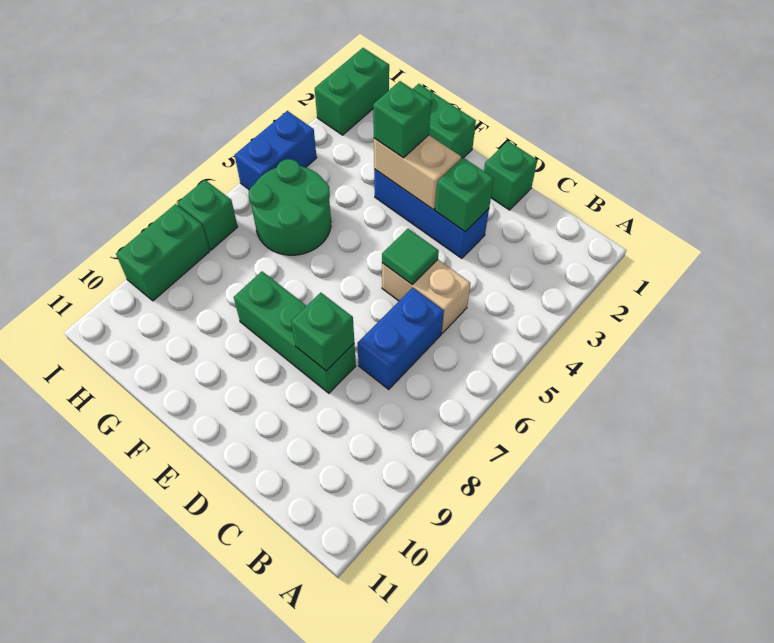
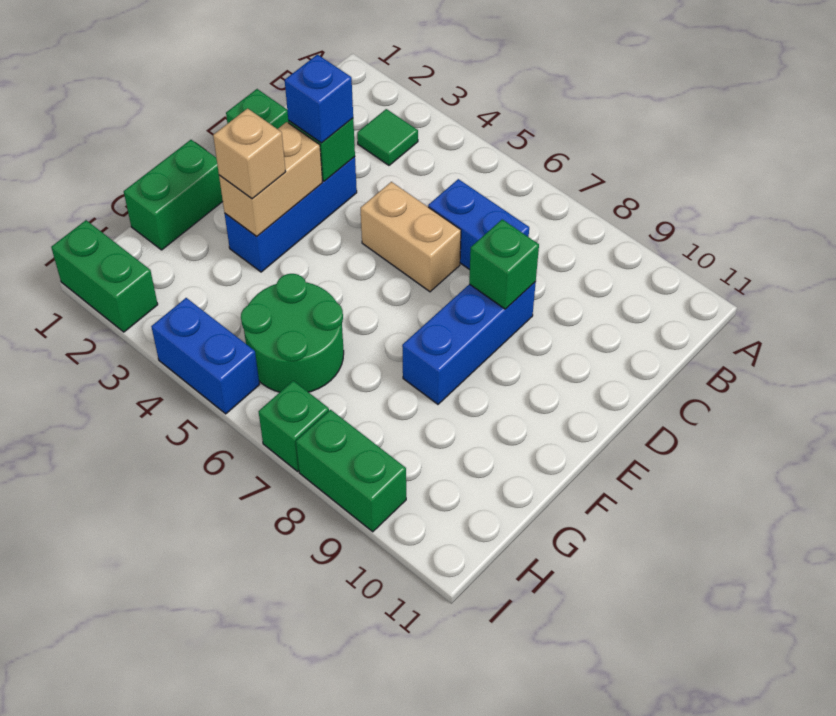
tan 1x2 brick [382,260,470,333] -> tan 1x2 brick turned to [361,182,461,292]
none -> blue 1x1 brick [285,55,353,143]
green 1x1 tile [382,229,439,284] -> green 1x1 tile moved to [357,109,418,165]
green 1x3 brick [234,271,356,393] -> blue 1x3 brick [402,282,536,404]
green 1x1 brick [373,81,431,158] -> tan 1x1 brick [213,108,286,199]

